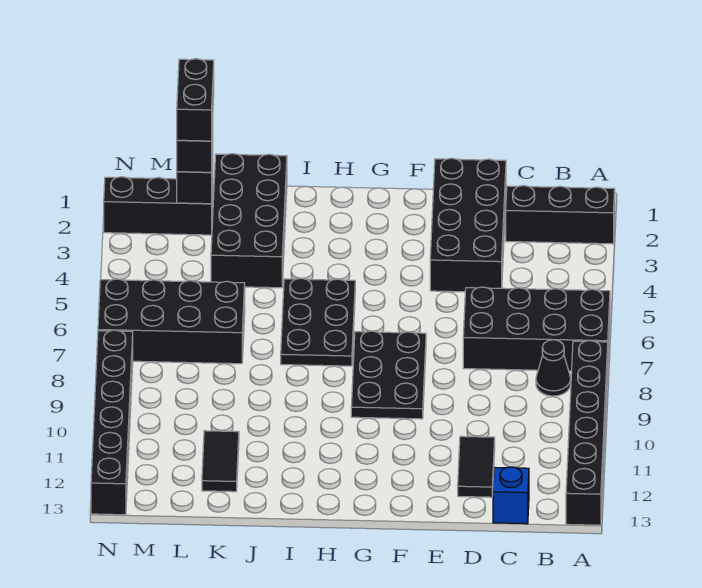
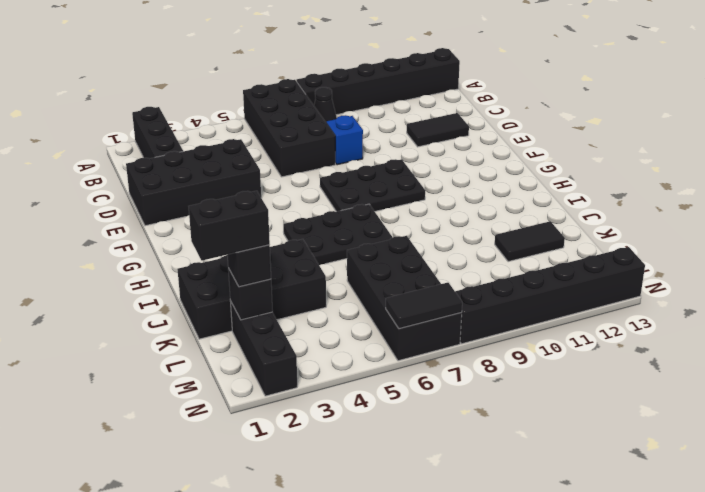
blue 1x1 brick [493,467,529,524] -> blue 1x1 brick moved to [326,115,363,165]
none -> black 1x2 tile [386,283,462,329]

